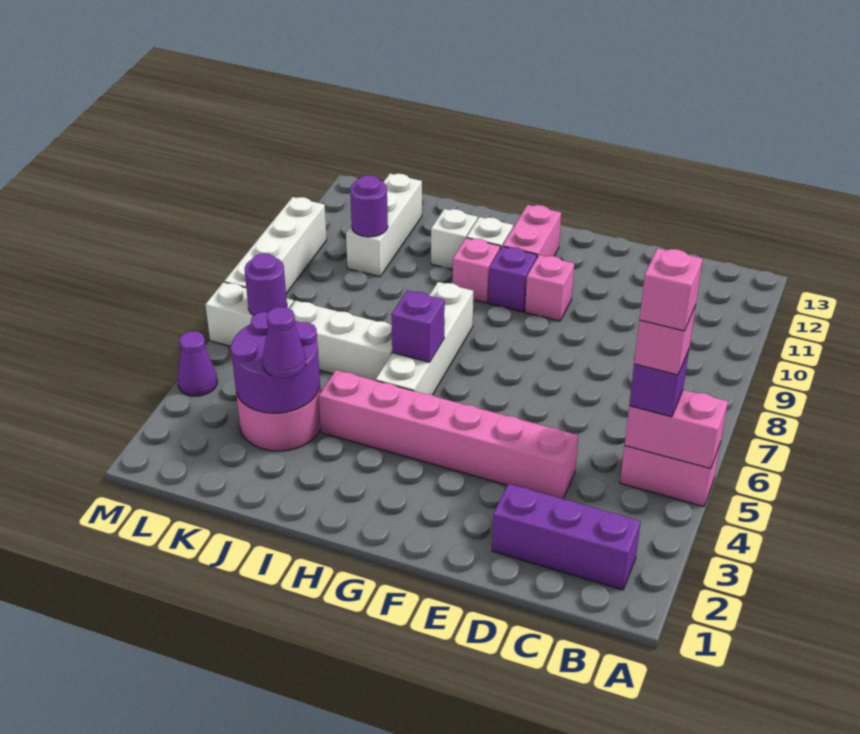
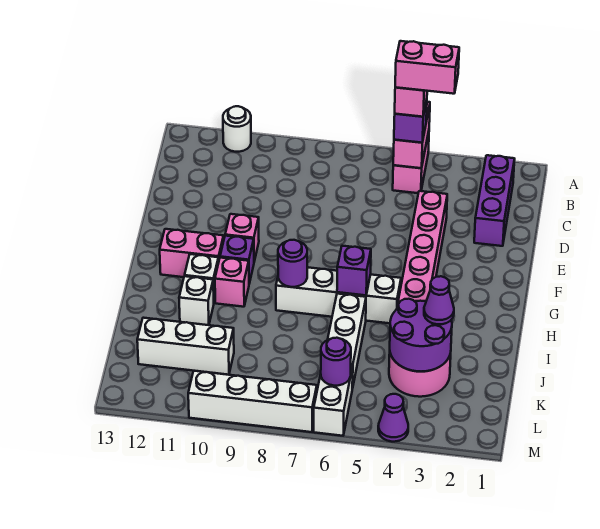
none -> white 1x1 round brick [223,106,251,152]
pink 1x1 brick [639,248,703,331] -> pink 1x2 brick [395,41,459,94]
purple 1x1 round brick [350,175,388,237] -> purple 1x1 round brick moved to [278,240,307,287]

